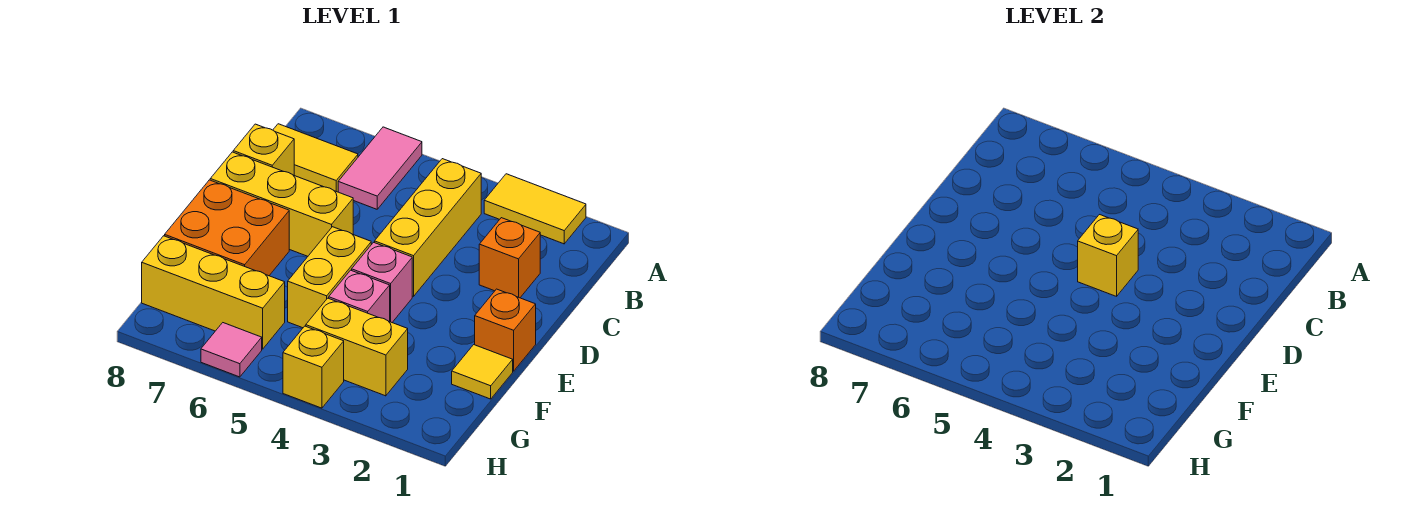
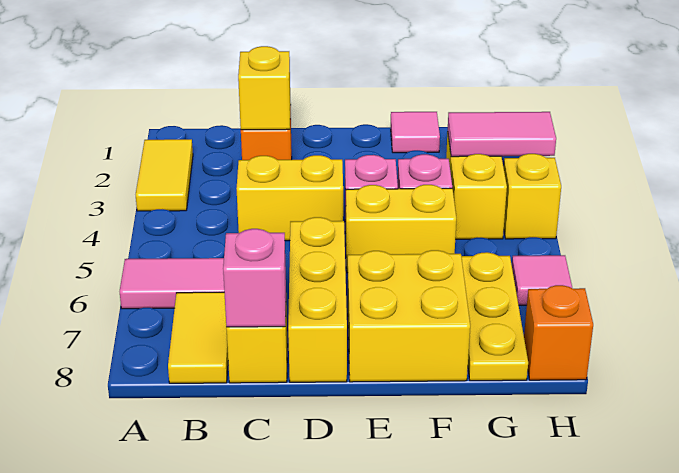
yellow 1x3 brick [375,159,481,296] -> yellow 1x2 brick [237,155,343,241]
none -> pink 1x1 brick [223,229,286,327]
yellow 1x1 brick [1078,215,1138,296] -> yellow 1x1 brick moved to [238,46,291,130]
orange 1x1 brick [475,289,536,371] -> orange 1x1 brick moved to [524,285,593,380]
orange 2x2 brick [165,180,289,276] -> yellow 2x2 brick [348,250,470,382]
yellow 1x1 tile [452,345,513,399] -> pink 1x1 tile [391,112,440,153]
none -> pink 1x2 tile [448,112,556,157]
yellow 1x3 brick [142,236,285,349] -> yellow 1x3 plate [461,252,528,381]

